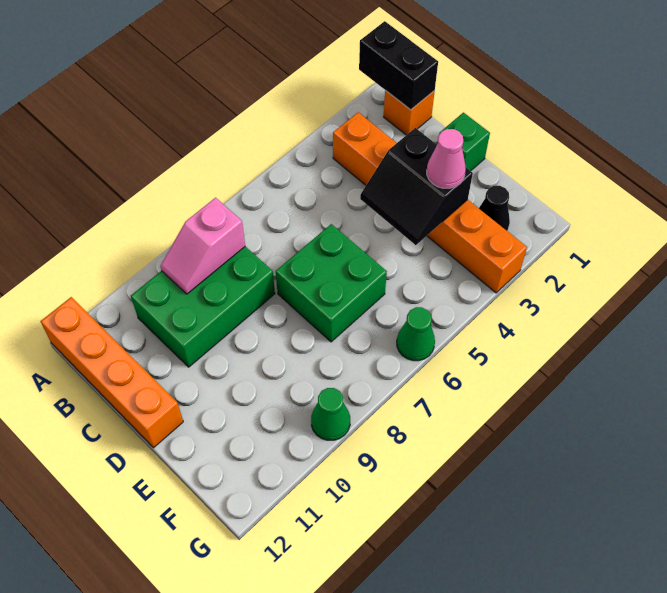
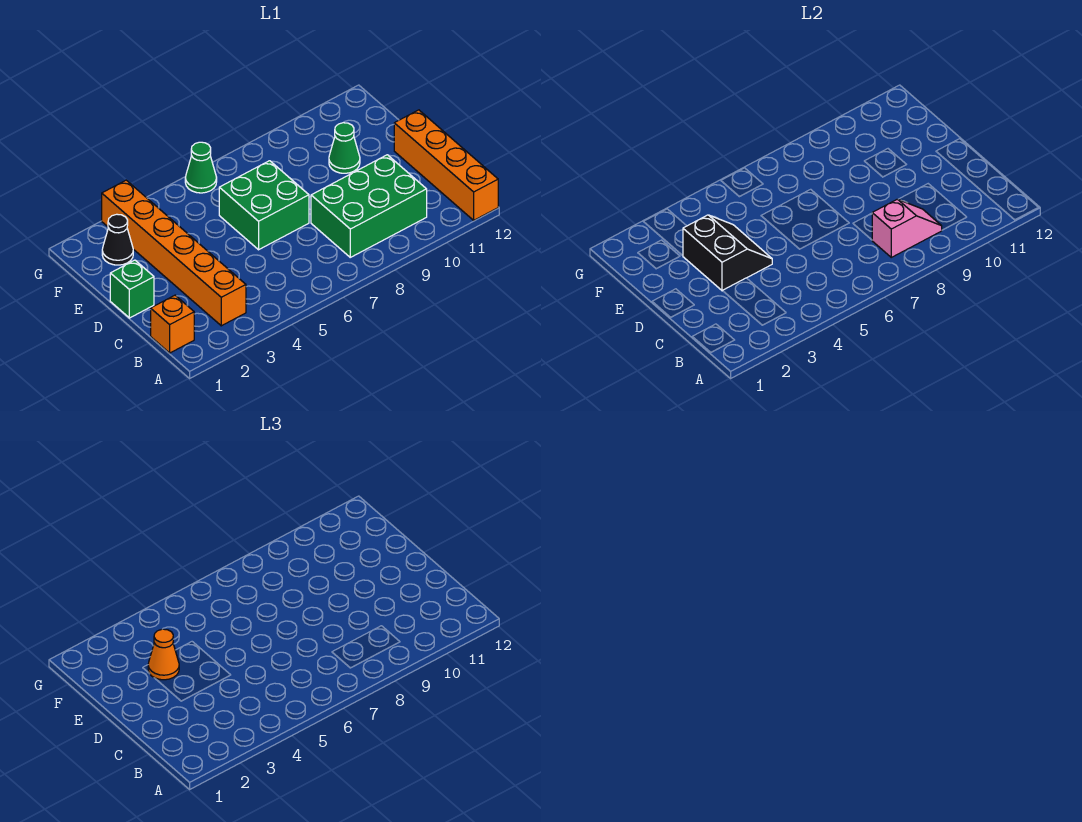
black 1x2 brick [359,21,438,110] -> none
pink 1x1 cone [427,129,466,188] -> orange 1x1 cone [148,629,179,680]
green 1x1 cone [311,388,350,440] -> green 1x1 cone moved to [329,123,360,173]

